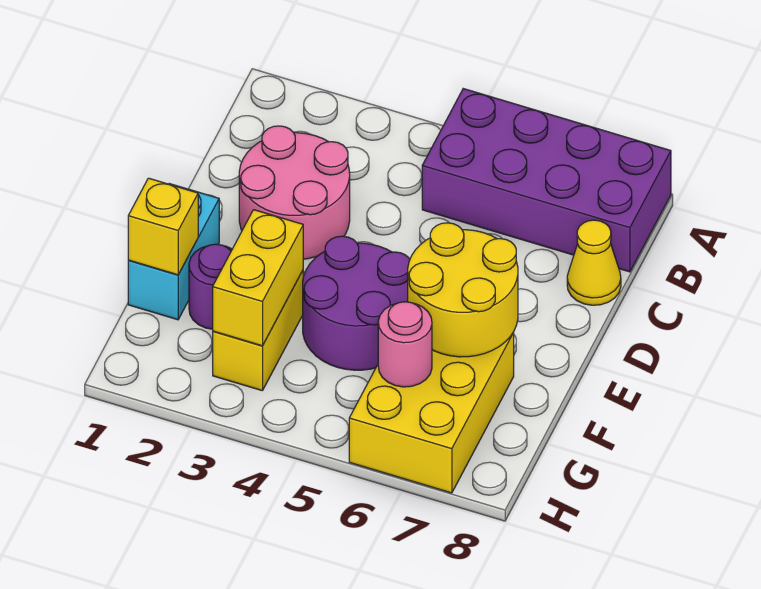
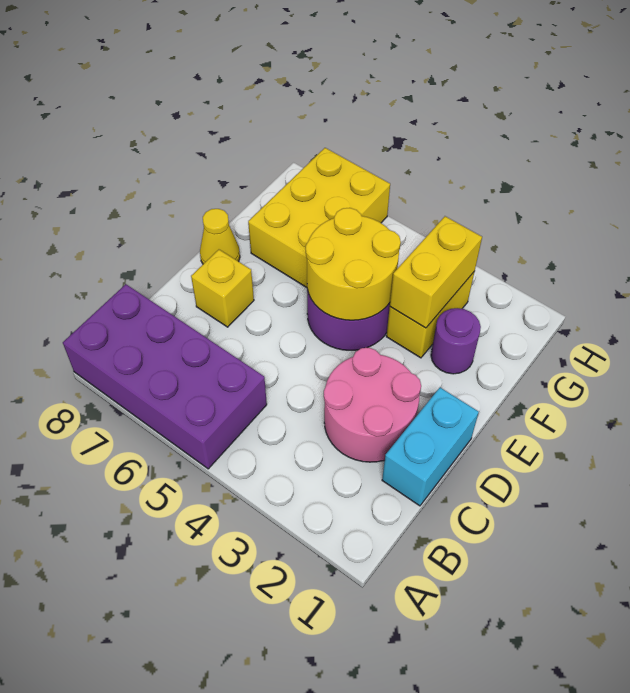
yellow 1x1 cone [567,220,621,305] -> yellow 1x1 cone moved to [200,209,240,264]
cyan 1x2 brick [128,184,219,320] -> cyan 1x2 brick moved to [382,388,479,506]
yellow 2x2 round brick [408,223,518,357] -> yellow 2x2 round brick moved to [306,208,401,320]
yellow 1x1 brick [128,178,198,275] -> yellow 1x1 brick moved to [191,250,254,327]
pink 1x1 round brick [378,302,432,387] -> none

